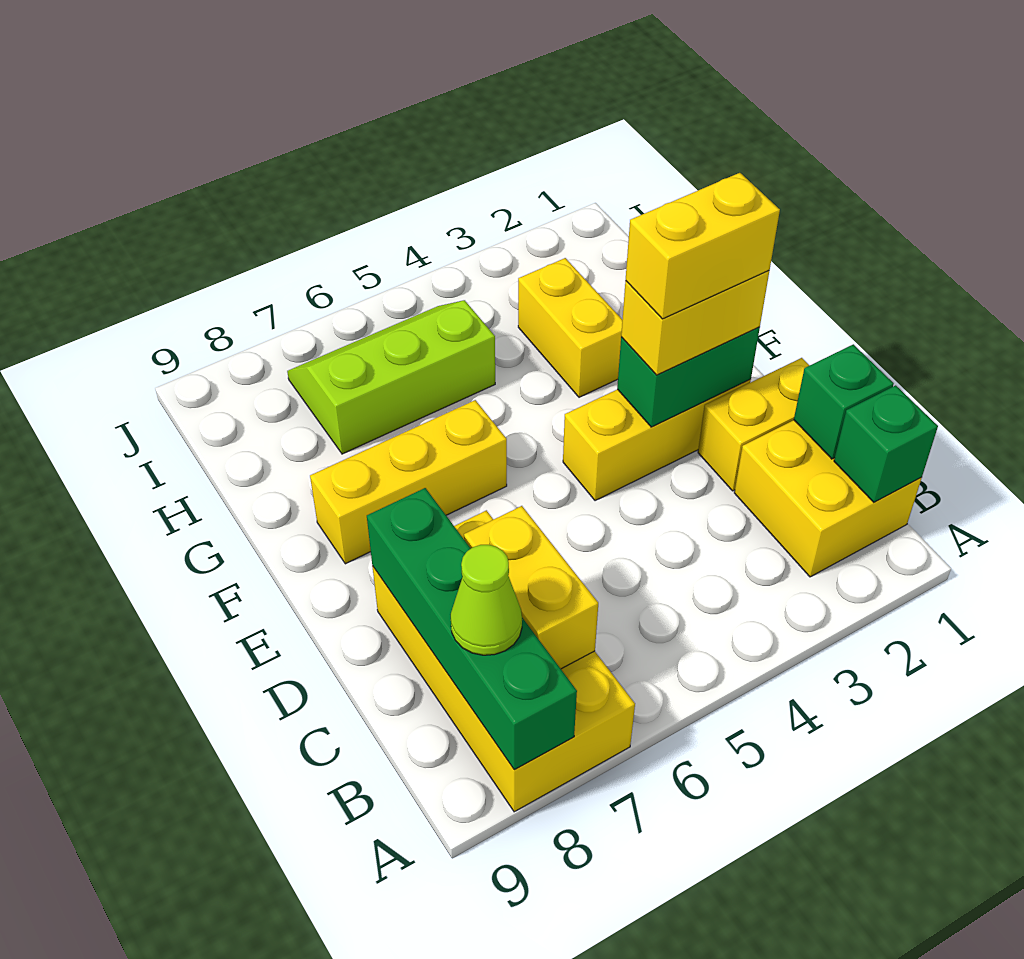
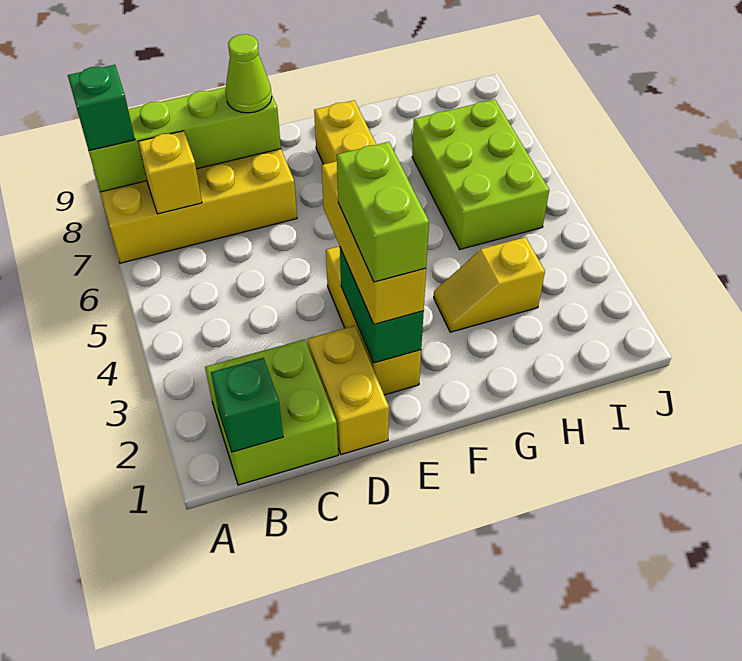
green 1x4 brick [367,488,577,770] -> lime 1x4 brick [89,87,281,192]
yellow 2x2 brick [734,420,922,577] -> lime 2x2 brick [205,339,338,485]
yellow 1x2 brick [464,506,598,669] -> yellow 1x1 brick [138,131,202,214]
lime 1x1 cone [451,545,522,655] -> lime 1x1 cone moved to [225,34,272,113]
green 1x1 brick [794,344,894,459] -> green 1x1 brick moved to [68,65,135,151]
yellow 1x2 brick [621,271,769,375] -> yellow 1x3 brick [322,161,426,324]
yellow 1x2 brick [626,173,780,319] -> lime 1x2 brick [337,142,429,282]
yellow 1x2 brick [518,258,622,397] -> yellow 1x2 slope [434,237,545,332]
lime 2x3 slope [287,300,495,454] -> lime 2x3 brick [412,99,549,249]

